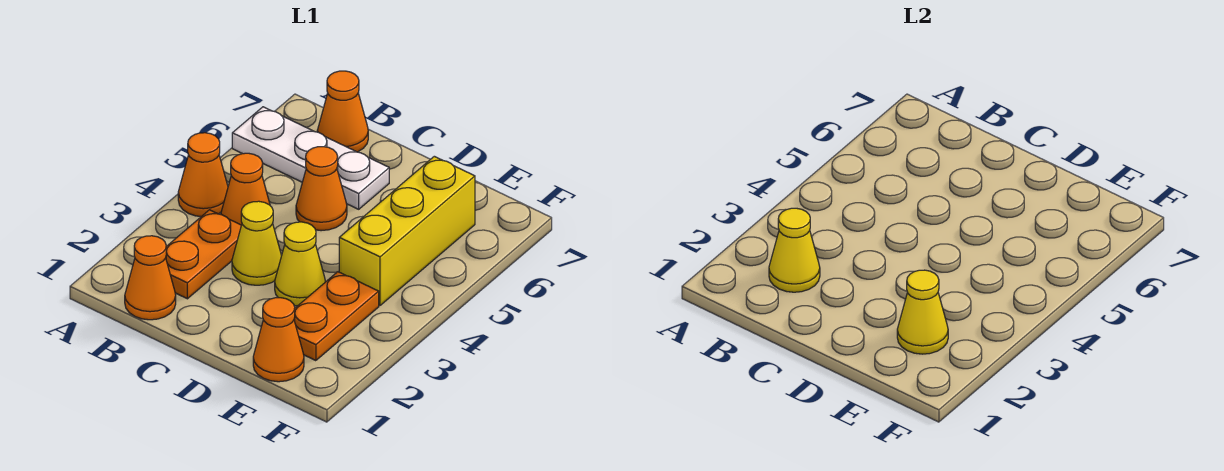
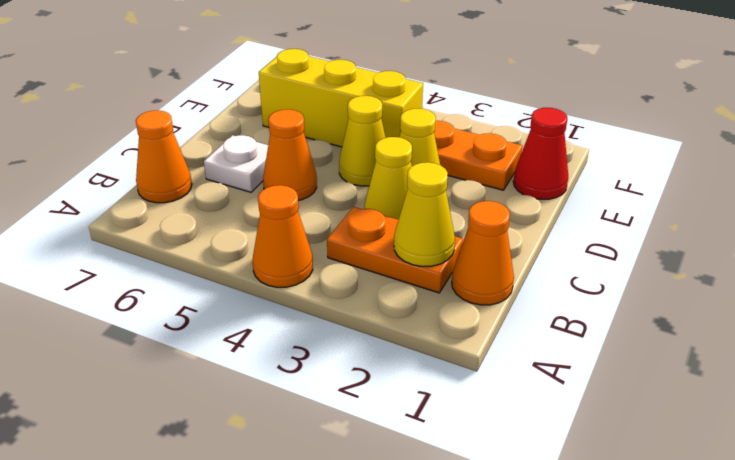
white 1x3 plate [232,107,389,209] -> white 1x1 plate [204,135,268,192]
orange 1x1 cone [221,153,270,225] -> none
orange 1x1 cone [253,298,304,382] -> red 1x1 cone [513,108,568,199]
yellow 1x1 cone [897,270,948,354] -> yellow 1x1 cone moved to [339,96,386,186]

